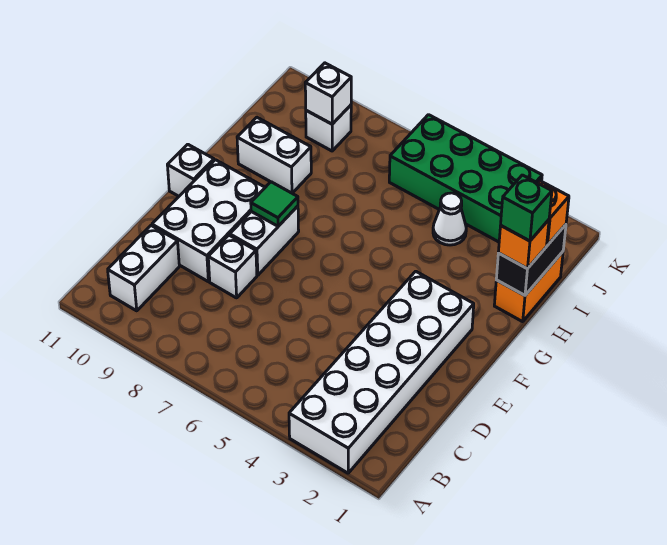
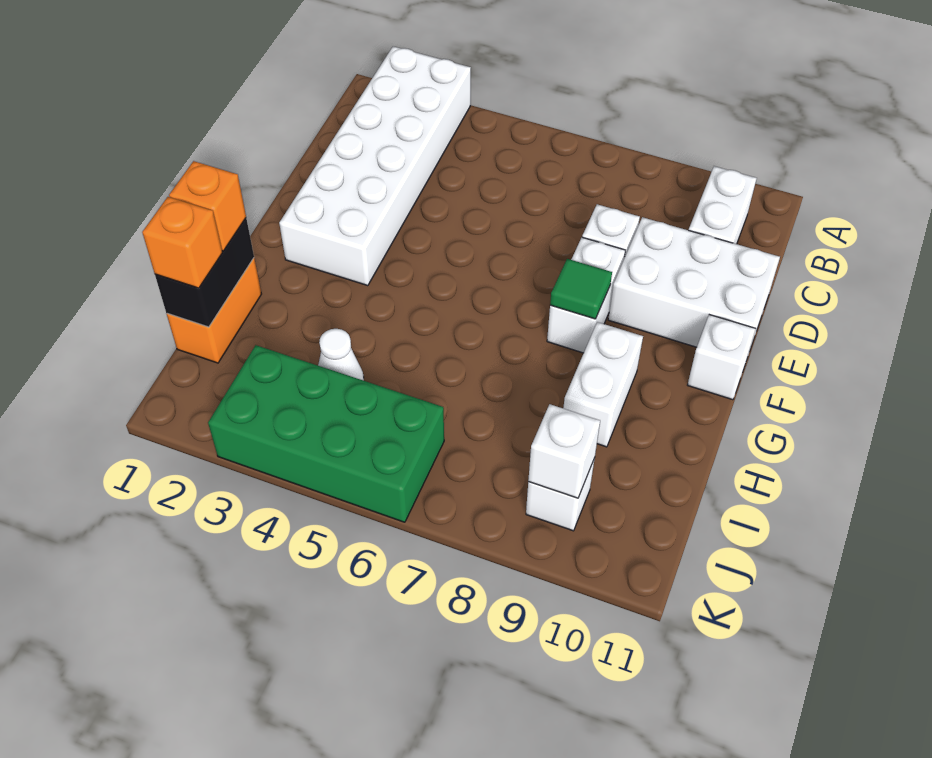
white 2x3 brick [152,160,265,281] -> white 2x3 brick turned to [608,217,780,352]
green 1x1 brick [501,175,552,241] -> none
white 1x2 brick [237,117,311,193] -> white 1x2 brick turned to [563,322,643,447]

